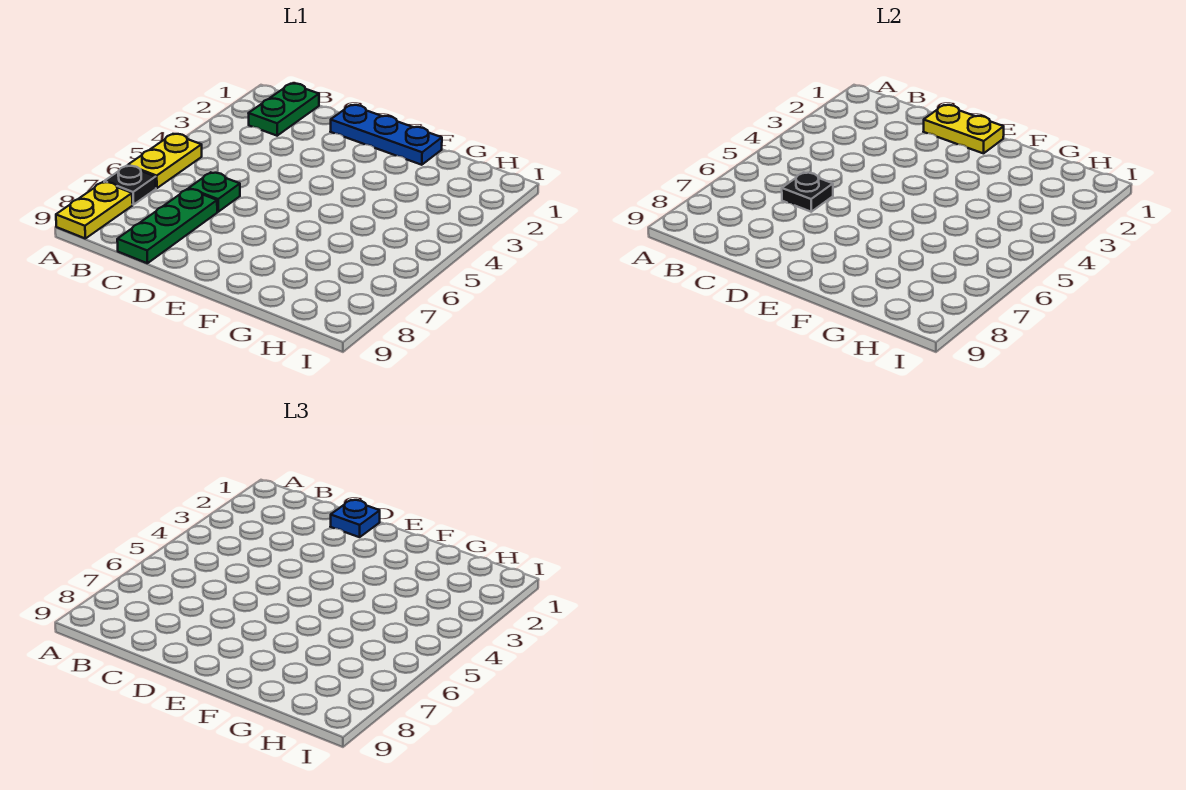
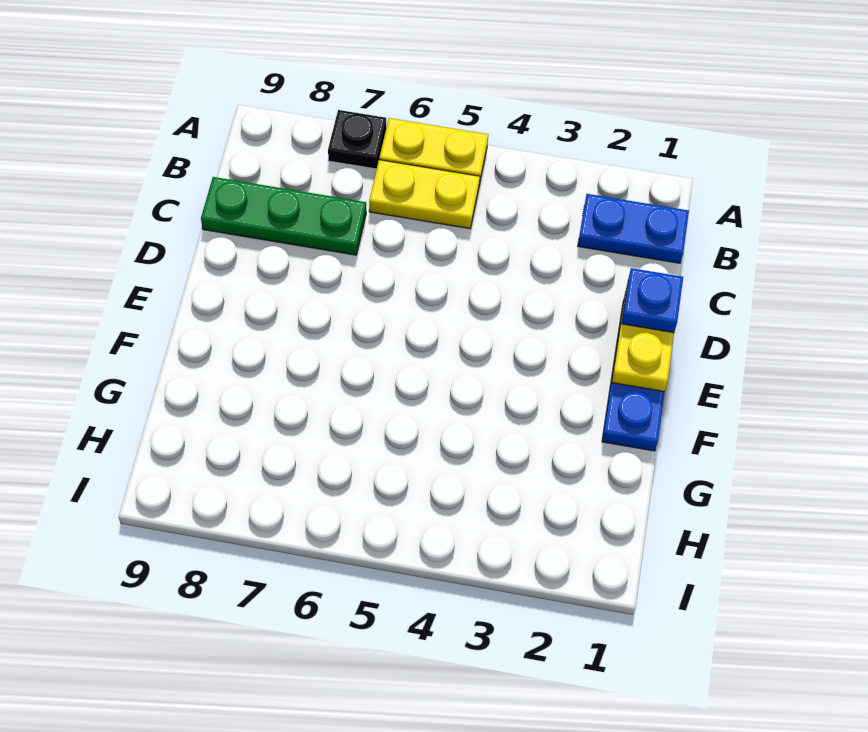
yellow 1x2 plate [56,182,132,238] -> yellow 1x2 plate moved to [369,160,480,229]
green 1x2 plate [249,84,319,136] -> blue 1x2 plate [578,194,689,263]
green 1x1 plate [189,172,240,212] -> none
black 1x1 plate [782,172,833,212] -> none

